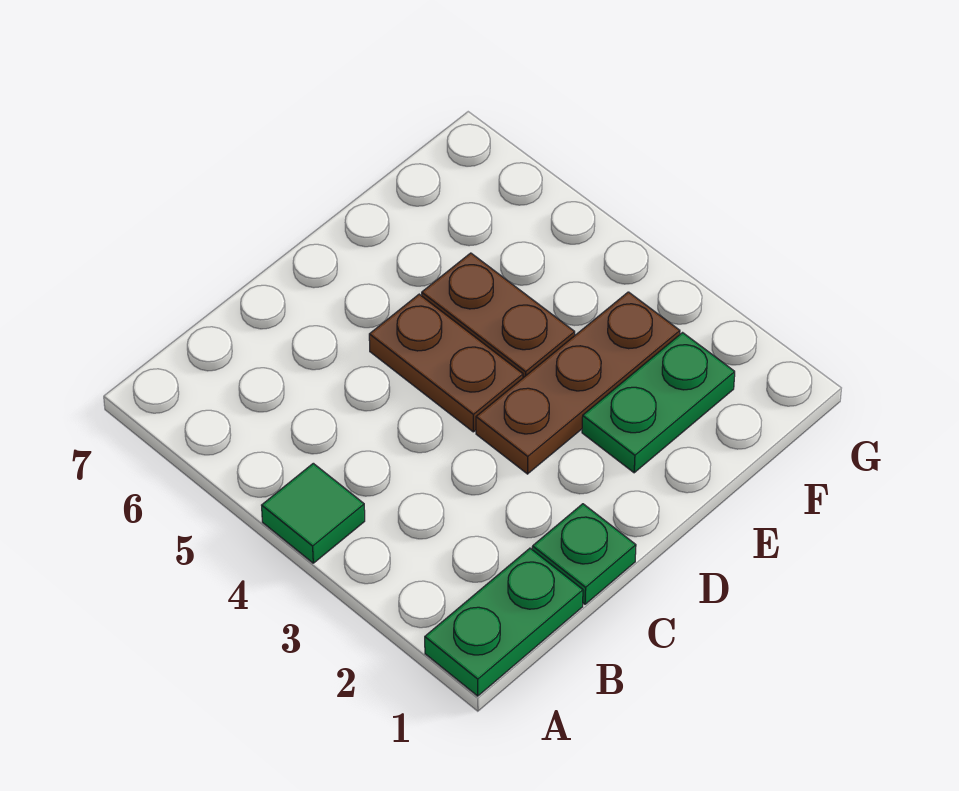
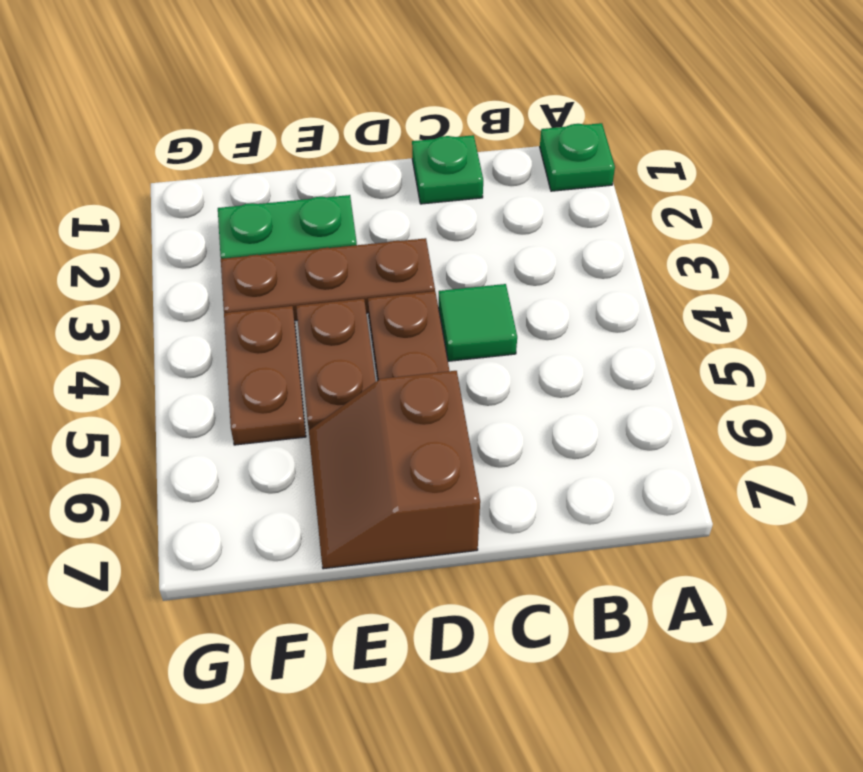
green 1x2 plate [425,548,583,696] -> green 1x1 plate [540,123,615,191]
green 1x1 tile [262,463,365,563] -> green 1x1 tile moved to [439,284,517,361]
none -> brown 2x2 slope [309,371,480,569]
none -> brown 1x2 plate [224,306,306,445]

